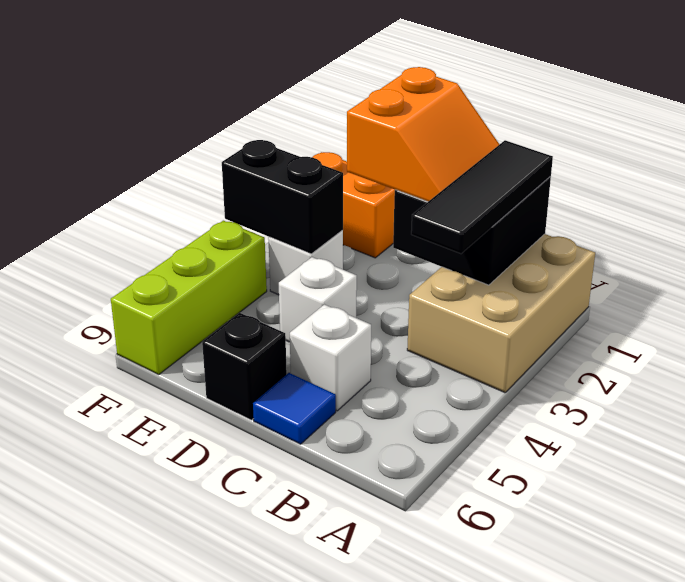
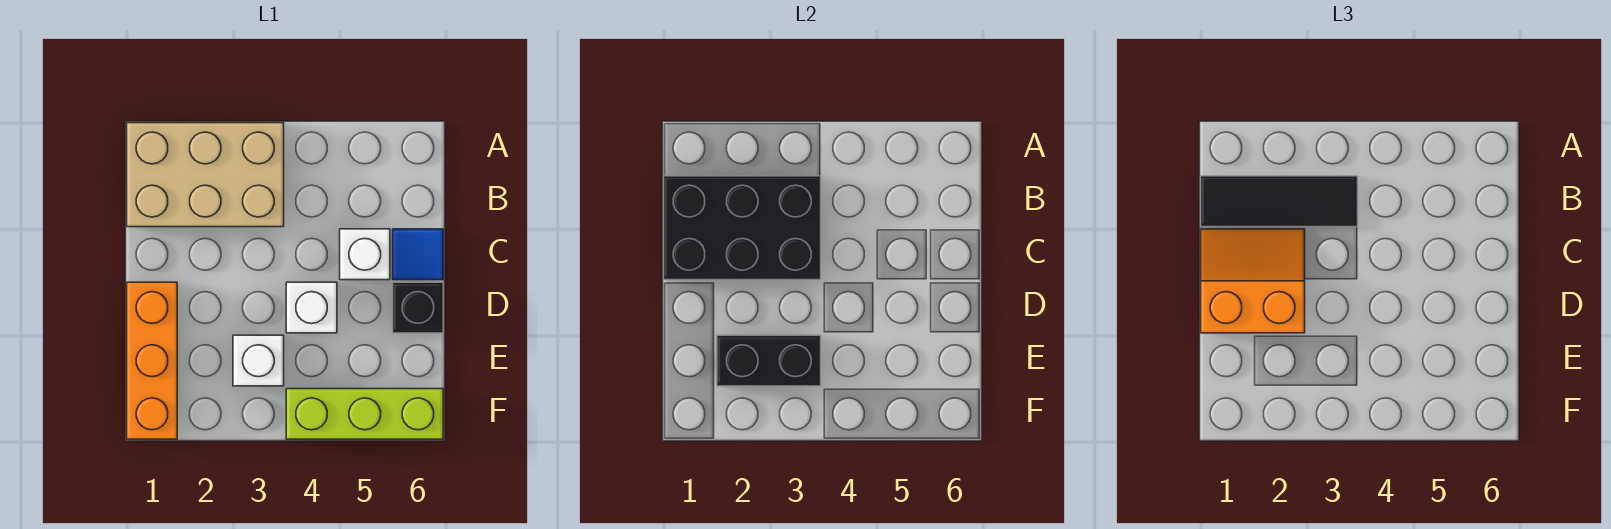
black 2x2 brick [393,176,551,285] -> black 2x3 brick [664,176,821,280]
orange 1x2 brick [313,152,395,258] -> orange 1x3 brick [127,282,177,439]
black 1x2 brick [222,140,343,254] -> black 1x2 brick turned to [717,335,821,386]

